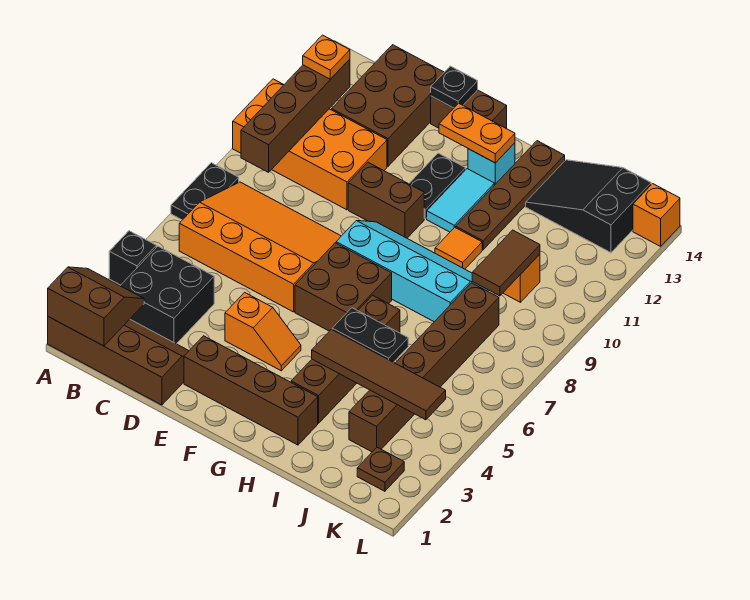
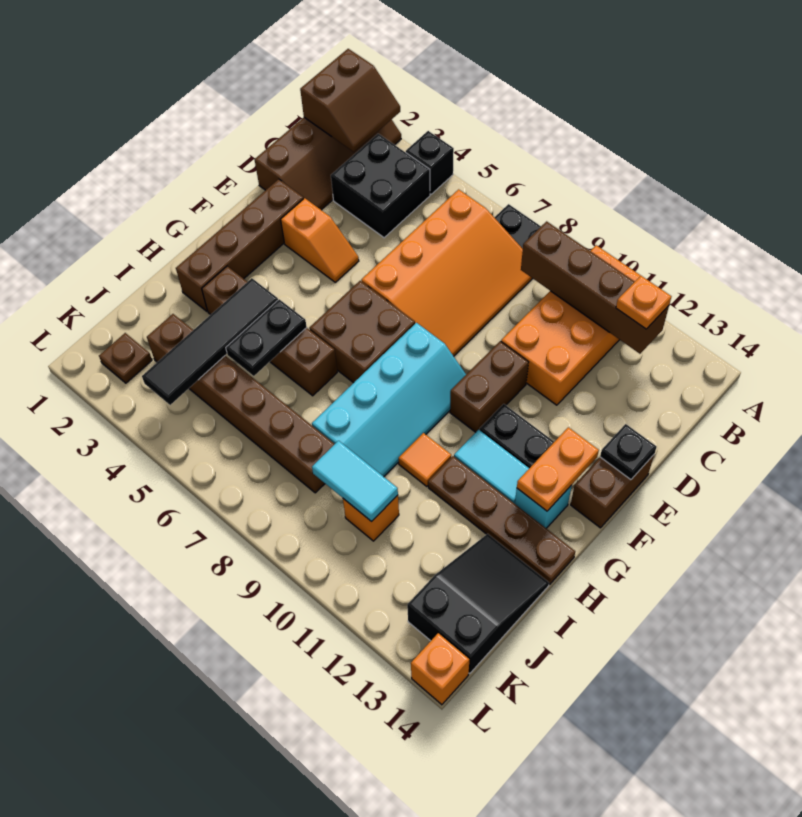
brown 2x3 brick [332,45,444,166] -> none
orange 1x2 slope [225,292,301,371] -> orange 1x2 slope turned to [281,198,359,282]
brown 1x4 tile [312,329,446,420] -> black 1x4 tile [142,278,278,405]
brown 1x2 tile [472,230,540,296] -> cyan 1x2 tile [312,441,398,522]

